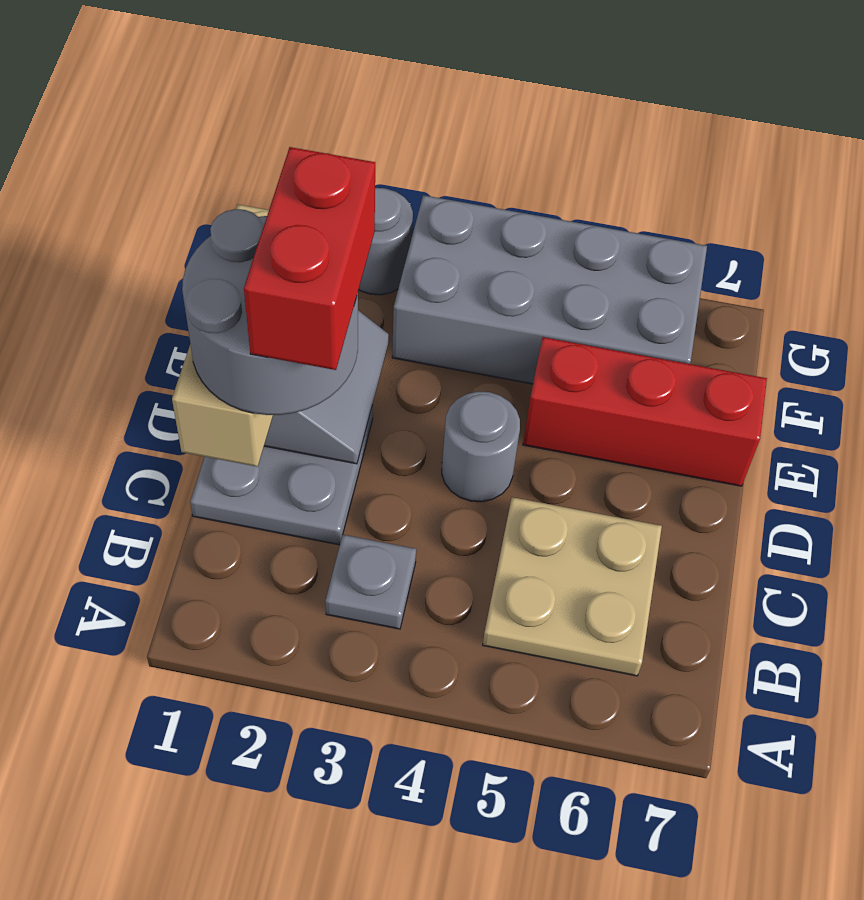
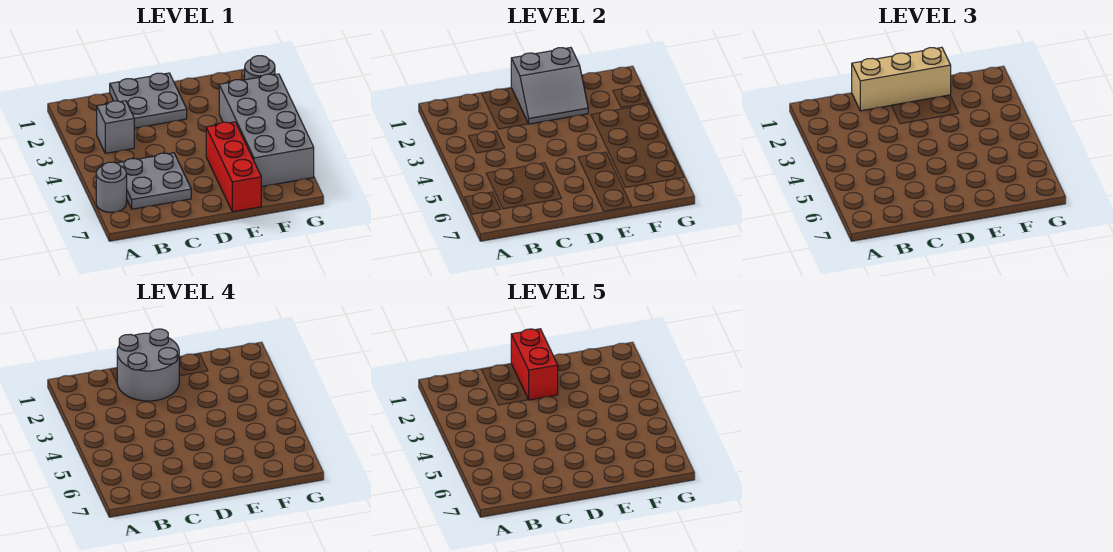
grey 1x1 plate [325,535,416,629] -> grey 1x1 brick [97,101,134,153]
tan 2x2 plate [483,497,662,676] -> grey 2x2 plate [117,153,191,209]
red 1x2 brick [244,147,375,370] -> red 1x2 brick turned to [511,329,558,400]
grey 1x1 round brick [442,391,520,502] -> grey 1x1 round brick moved to [96,162,127,212]

